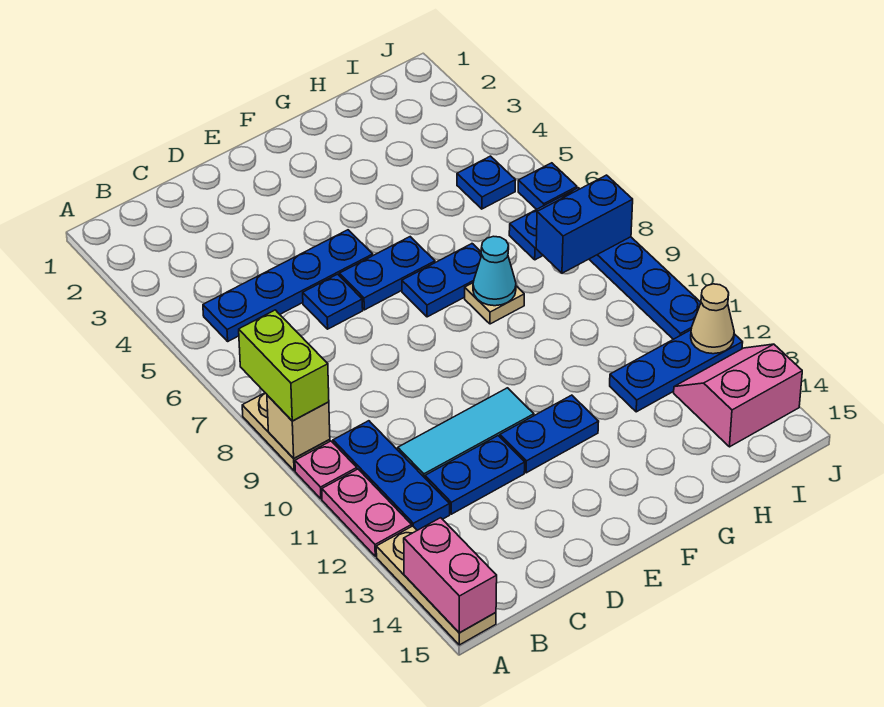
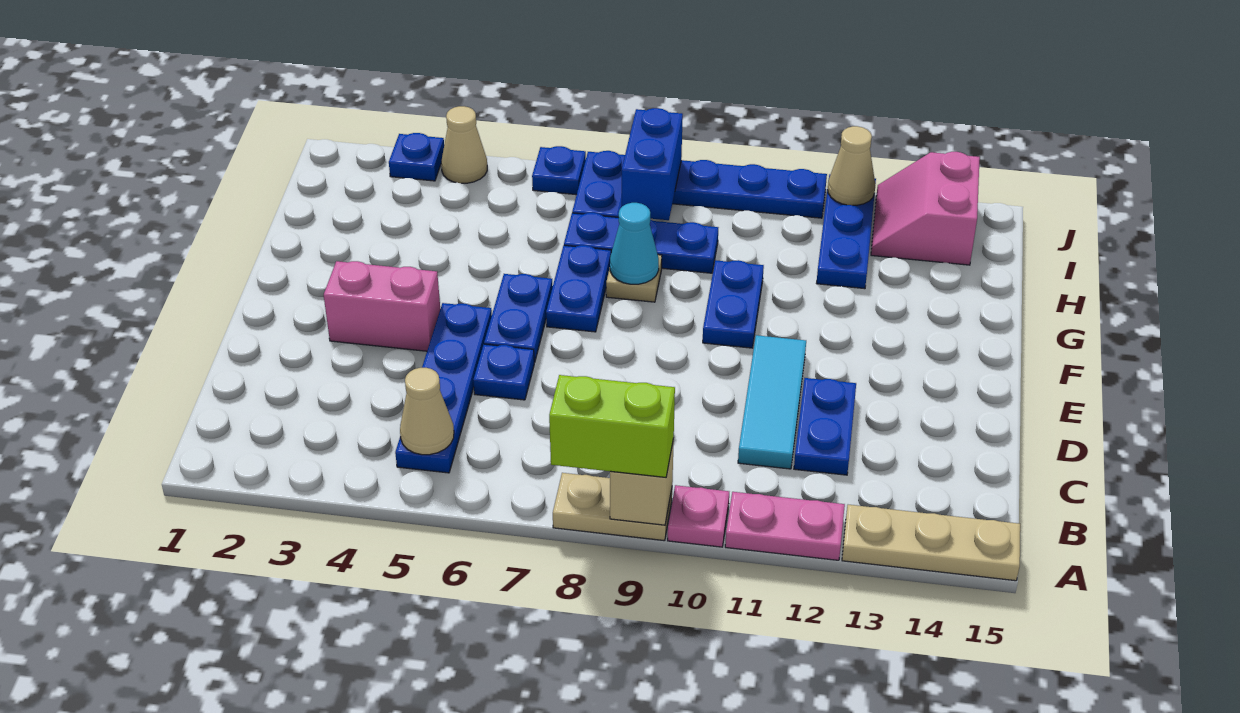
pink 1x2 brick [404,518,497,633] -> pink 1x2 brick moved to [324,261,440,351]
none -> tan 1x1 cone [400,368,454,455]
blue 1x3 plate [333,421,450,530] -> blue 1x3 plate moved to [564,213,718,273]
blue 1x2 plate [500,395,599,473] -> blue 1x2 plate moved to [703,260,764,348]
blue 1x1 plate [457,156,516,209] -> blue 1x1 plate moved to [389,133,444,181]
none -> tan 1x1 cone [441,106,487,183]

